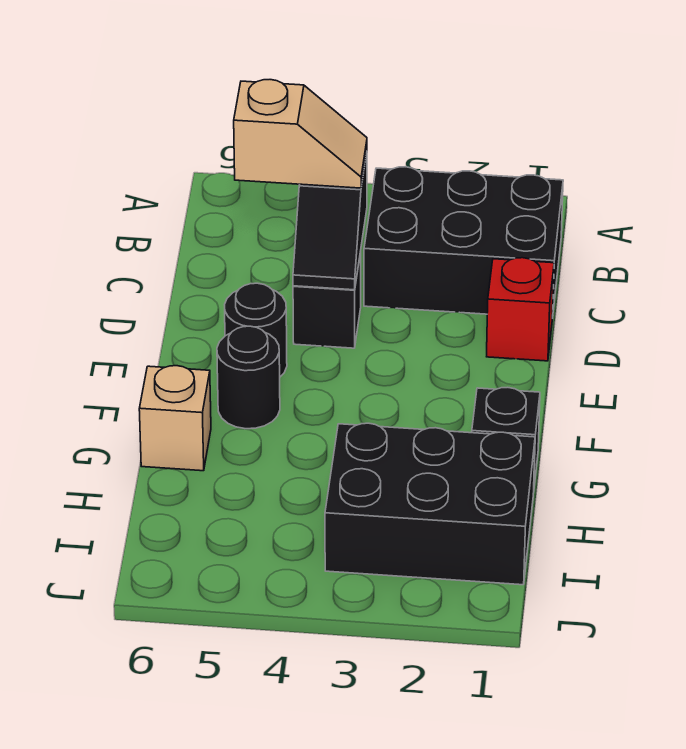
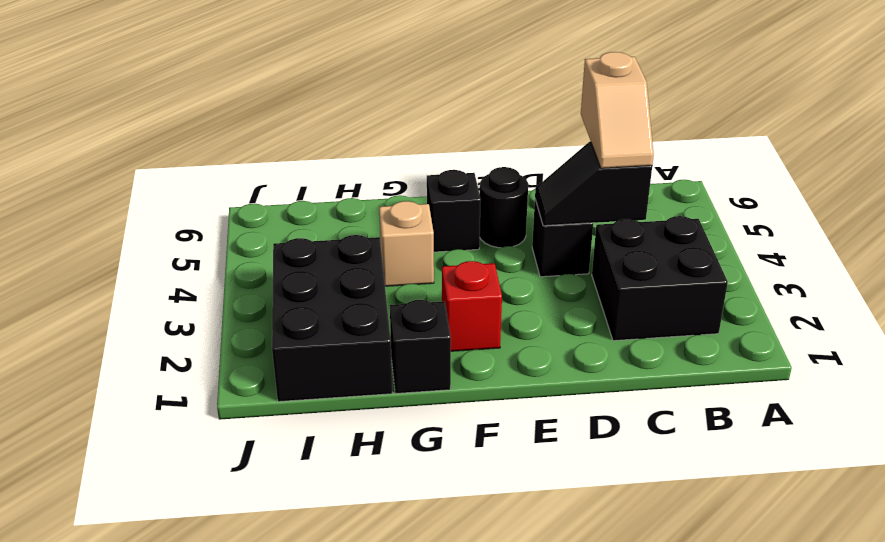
black 2x3 brick [364,167,563,318] -> black 2x2 brick [592,216,728,341]
red 1x1 brick [487,258,554,361] -> red 1x1 brick moved to [442,261,502,351]
black 1x1 round brick [217,326,280,429] -> black 1x1 brick [427,170,481,252]
tan 1x1 brick [139,366,211,471] -> tan 1x1 brick moved to [379,201,434,286]

